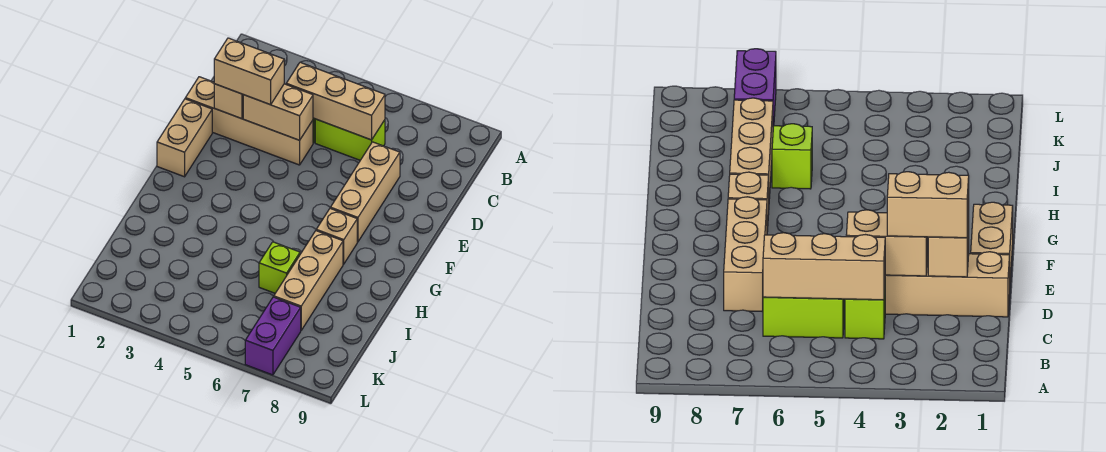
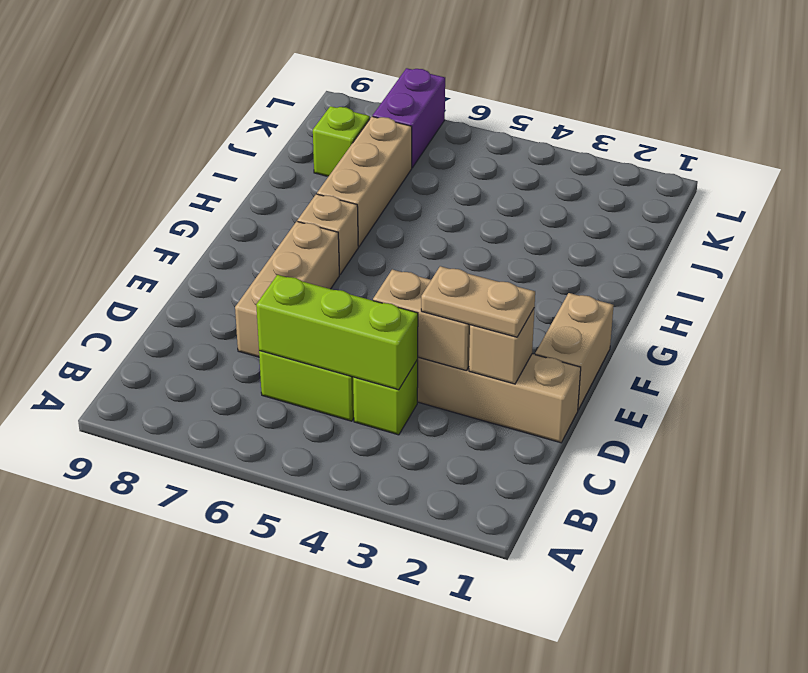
tan 1x3 brick [286,62,385,140] -> lime 1x3 brick [256,275,418,390]
tan 1x2 brick [214,38,284,105] -> tan 1x2 plate [421,266,535,337]
lime 1x1 brick [259,242,300,293] -> lime 1x1 brick moved to [313,106,370,176]

